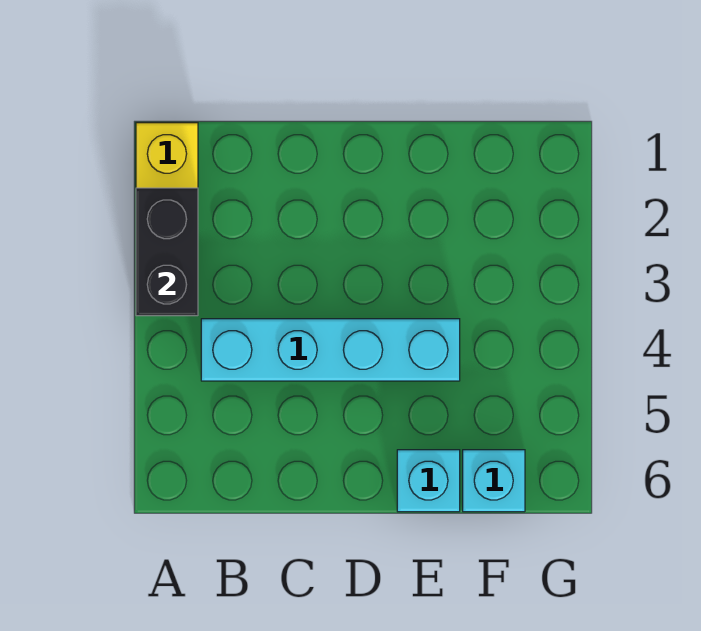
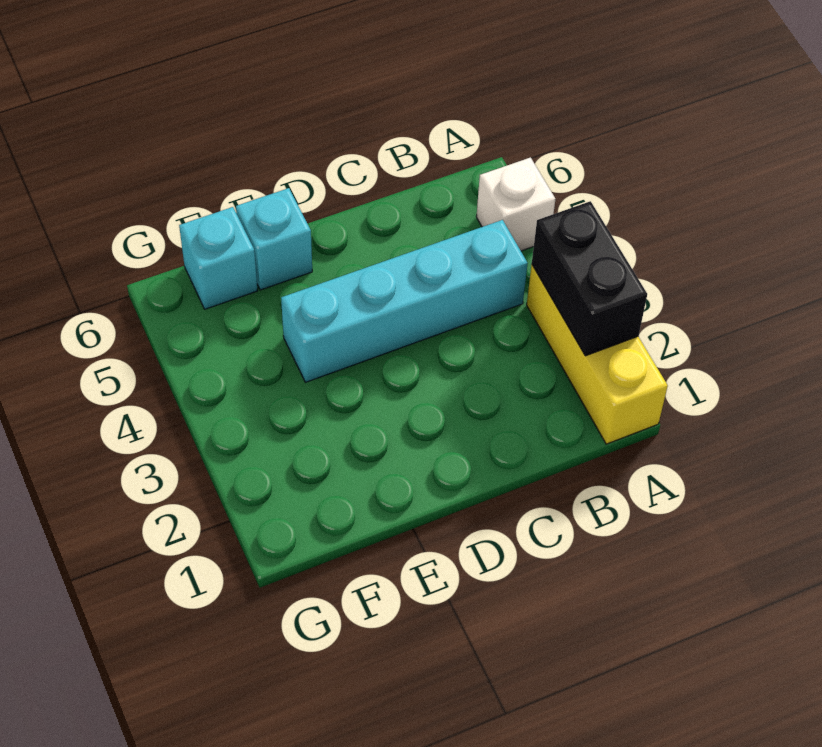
none -> white 1x1 brick [476,158,555,251]

